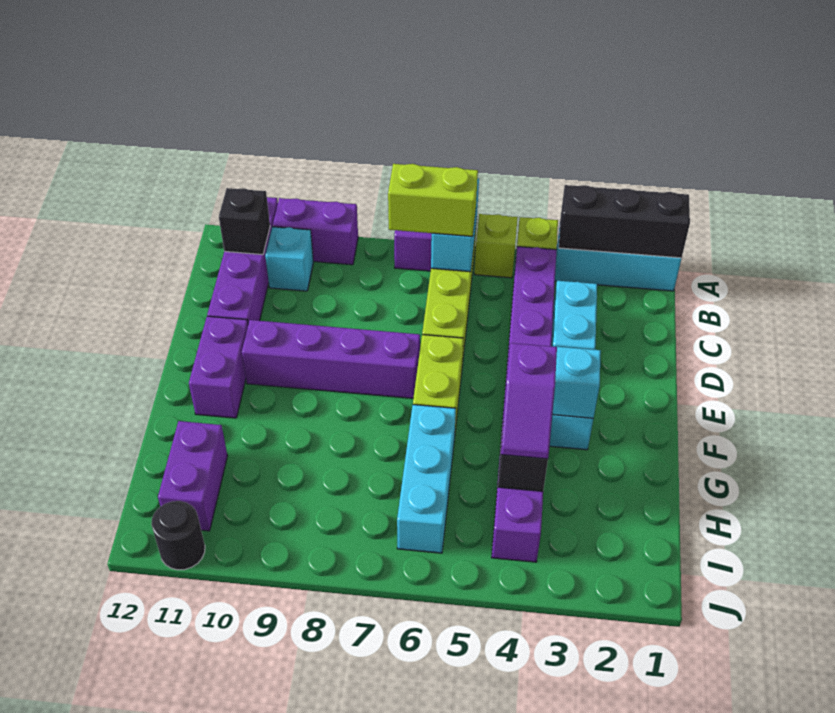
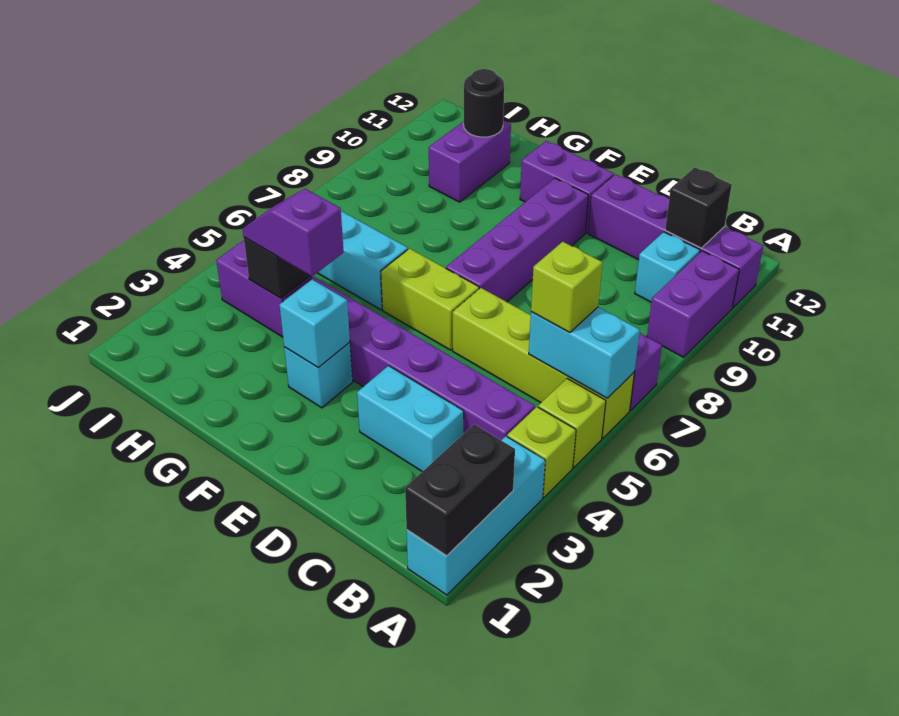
black 1x3 brick [559,185,690,258] -> black 1x2 brick [405,424,515,556]
lime 1x2 brick [388,164,478,236] -> lime 1x1 brick [531,242,603,333]
purple 1x2 brick [158,421,227,531] -> purple 1x2 brick turned to [429,120,511,202]
black 1x1 round brick [151,501,205,570] -> black 1x1 round brick moved to [463,69,504,137]

